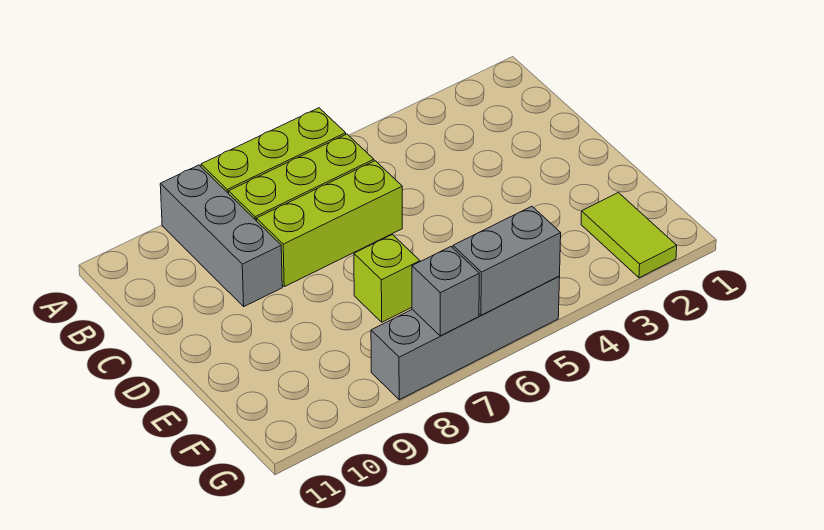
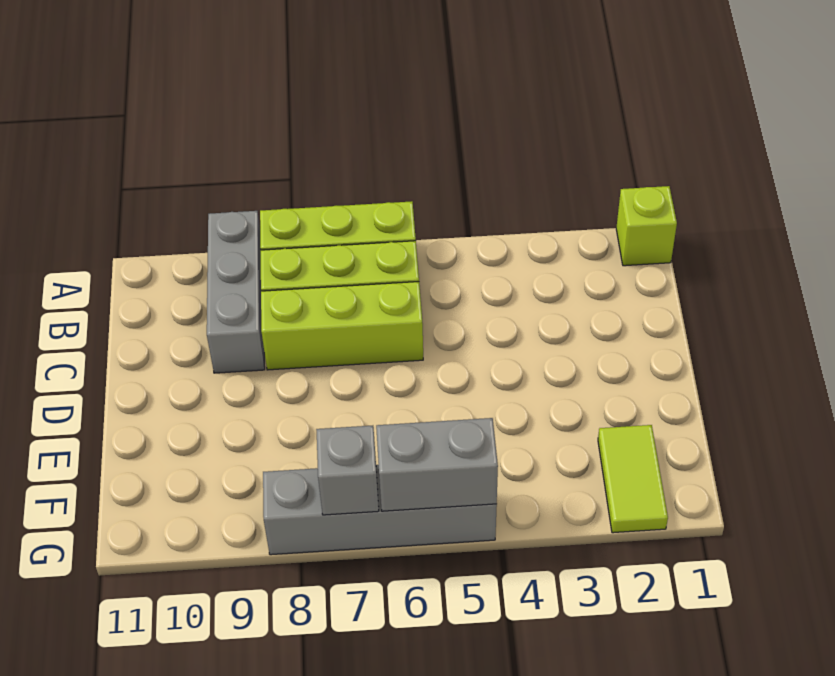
lime 1x1 brick [354,235,420,322] -> lime 1x1 brick moved to [616,186,677,266]

